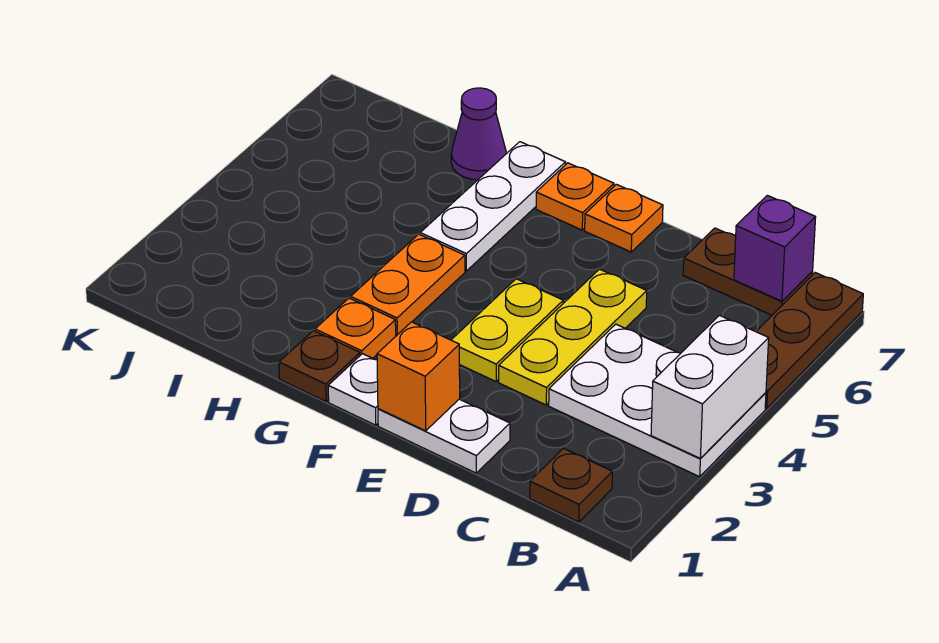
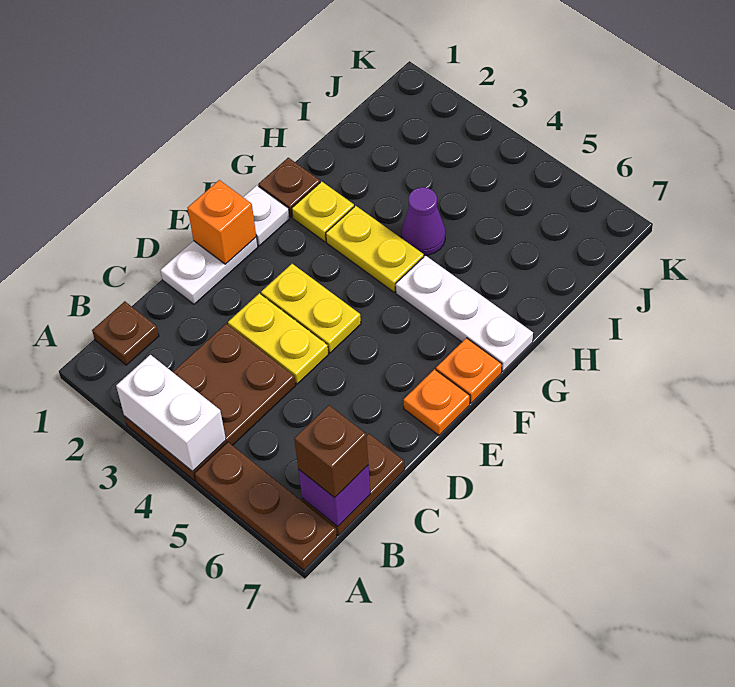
white 2x3 plate [549,324,766,477] -> brown 2x3 plate [125,324,296,481]
none -> brown 1x1 brick [294,405,368,498]
yellow 1x3 plate [499,269,647,405] -> yellow 1x2 plate [228,293,329,384]
orange 1x1 plate [315,298,396,358] -> yellow 1x1 plate [292,181,354,242]
orange 1x2 plate [351,234,465,335] -> yellow 1x2 plate [326,206,424,292]
purple 1x1 cone [451,88,507,180] -> purple 1x1 cone moved to [401,187,445,255]

